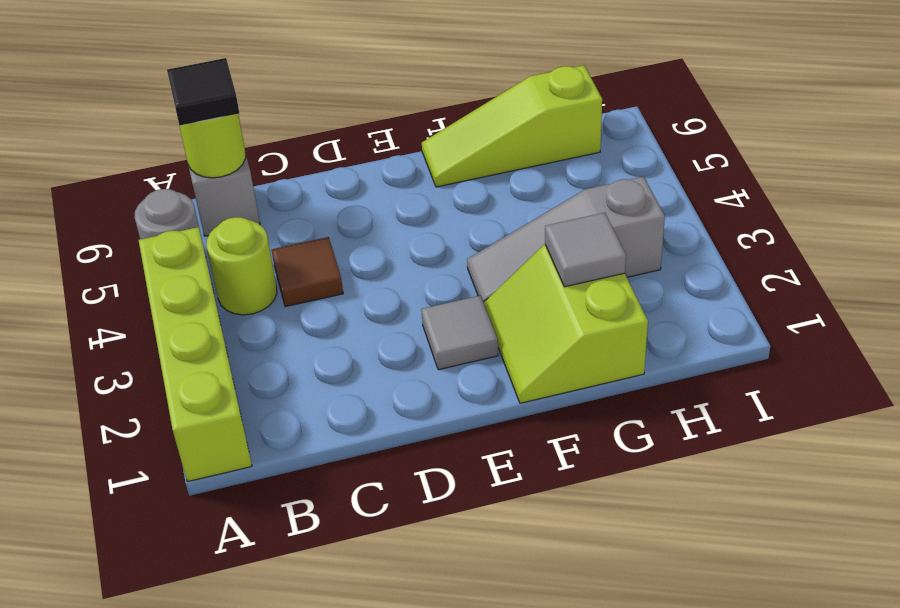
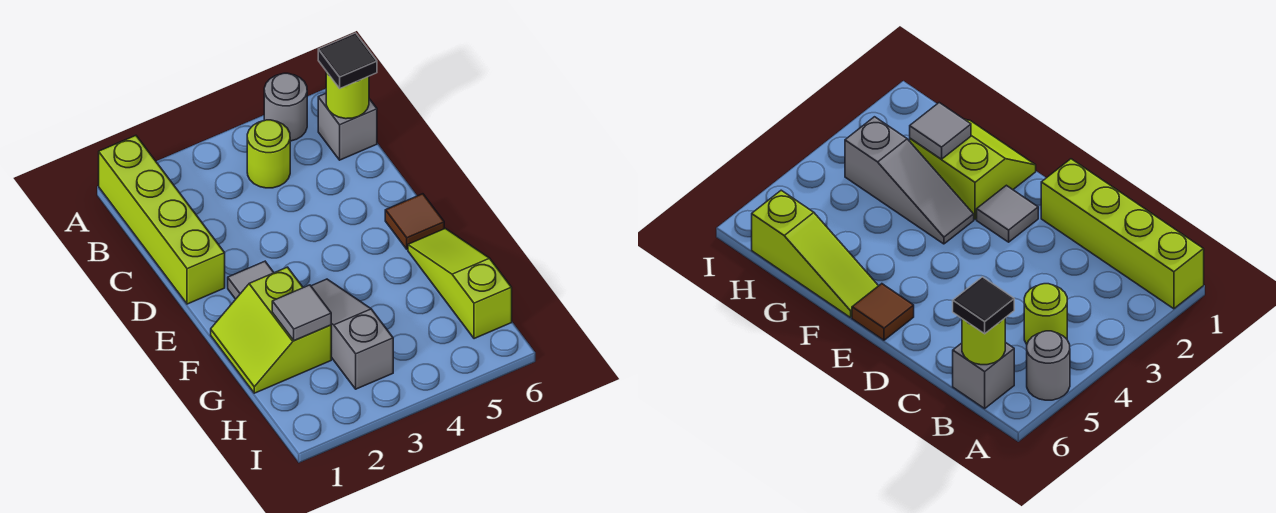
lime 1x4 brick [139,227,252,482] -> lime 1x4 brick turned to [99,136,225,304]
brown 1x1 tile [271,237,343,307] -> brown 1x1 tile moved to [385,194,444,249]
lime 2x2 slope [484,245,648,403] -> lime 2x2 slope turned to [211,267,331,393]

